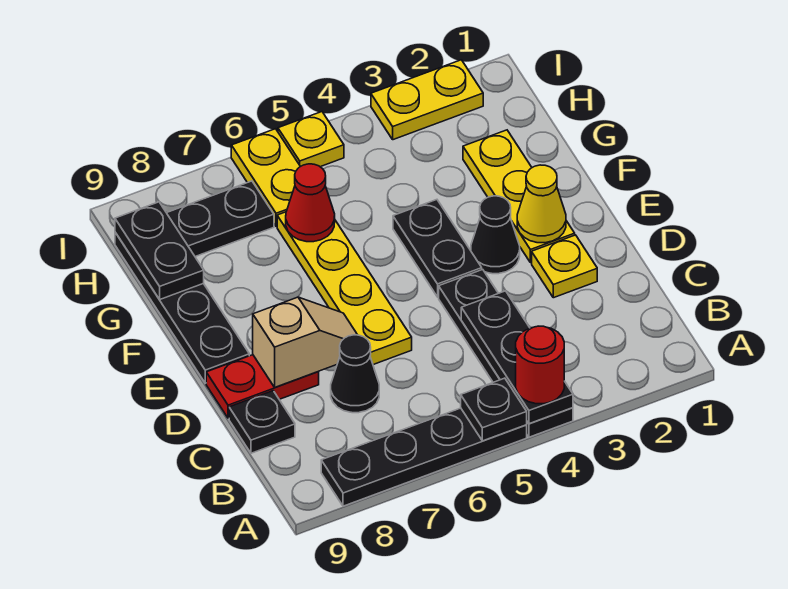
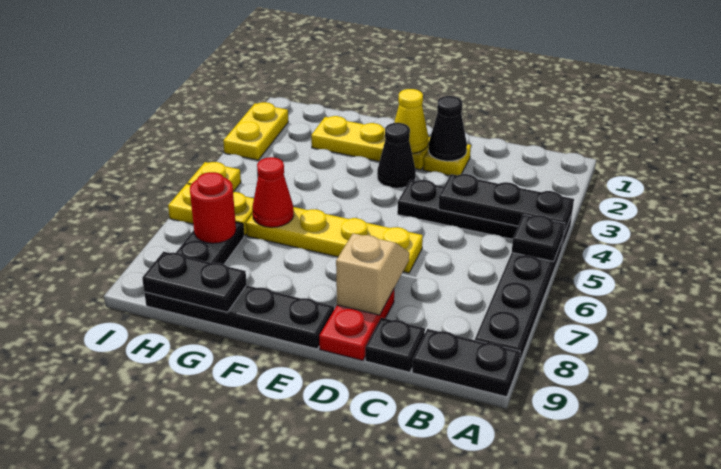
red 1x1 round brick [516,326,564,404] -> red 1x1 round brick moved to [190,172,236,243]
black 1x1 cone [331,335,379,413] -> black 1x1 cone moved to [428,96,467,161]
black 1x2 plate [393,200,482,297] -> black 1x2 plate moved to [412,329,520,397]

